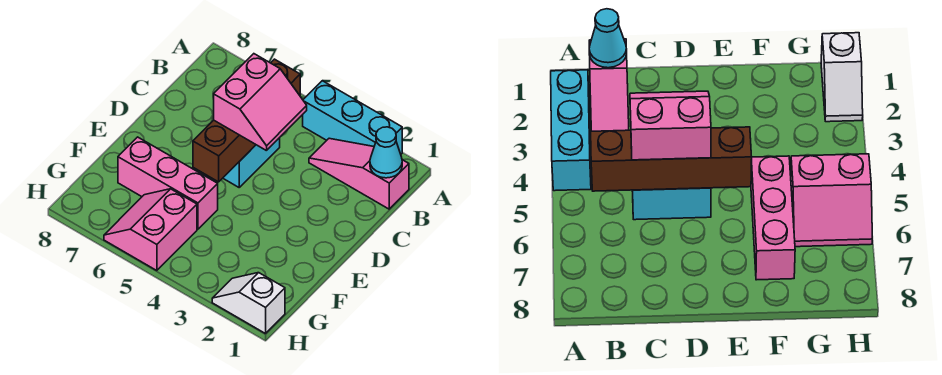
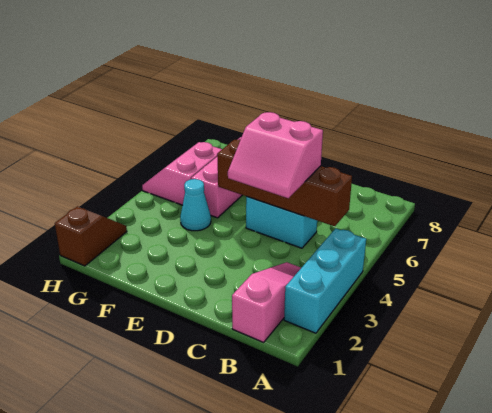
cyan 1x1 cone [370,127,402,178] -> cyan 1x1 cone moved to [180,179,211,231]
pink 2x2 slope [104,189,197,271] -> pink 2x2 slope turned to [142,142,222,205]
white 1x2 slope [212,273,285,334] -> brown 1x2 slope [55,206,127,266]

